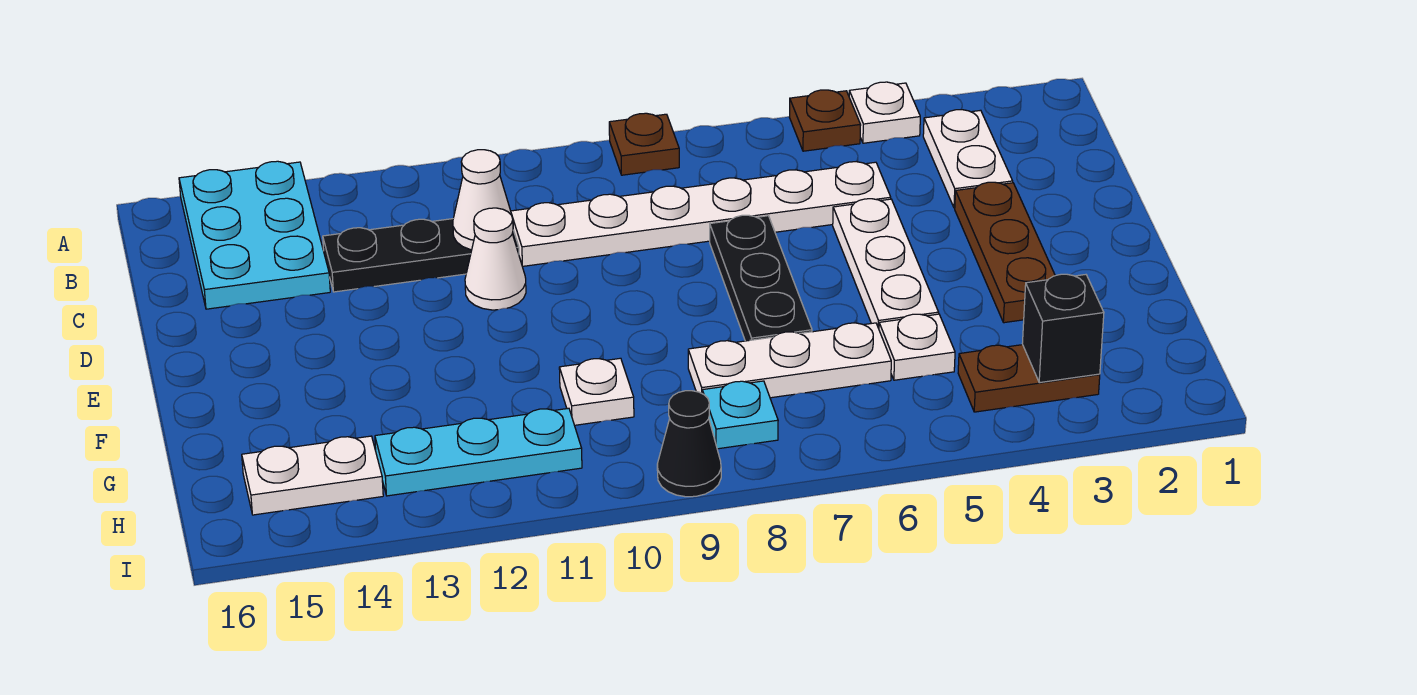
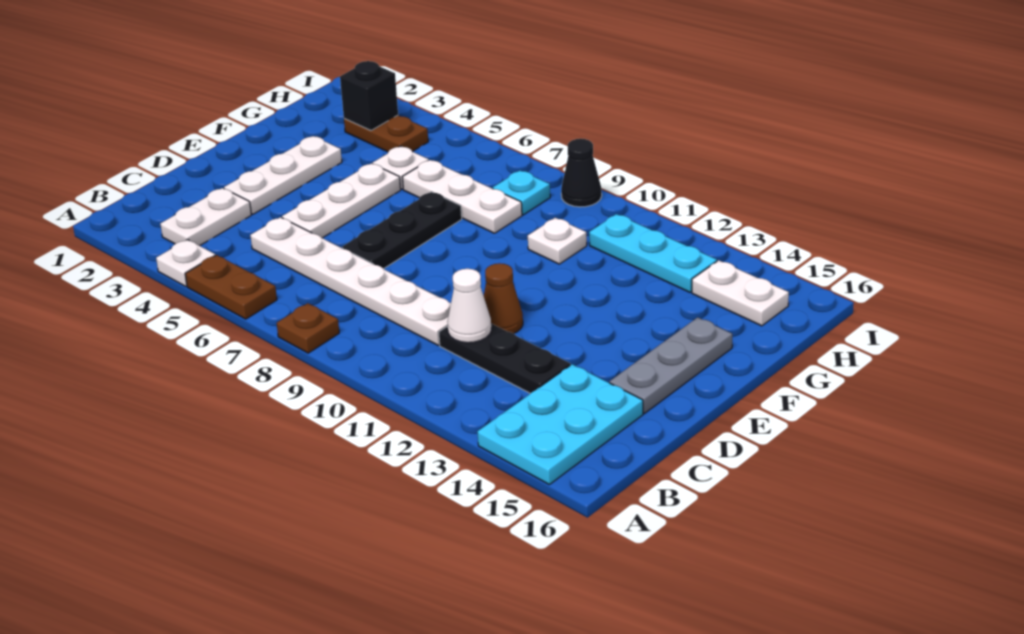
brown 1x1 plate [790,90,861,151] -> brown 1x2 plate [185,255,277,319]
brown 1x3 plate [955,182,1055,323] -> white 1x3 plate [224,136,342,214]
white 1x1 cone [465,208,526,310] -> brown 1x1 cone [484,263,523,334]
none -> grey 1x3 plate [610,317,732,413]

